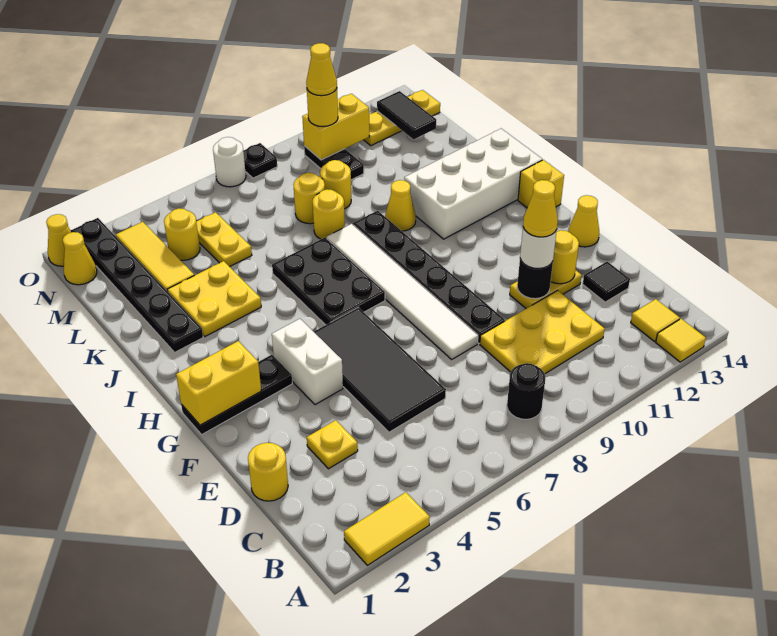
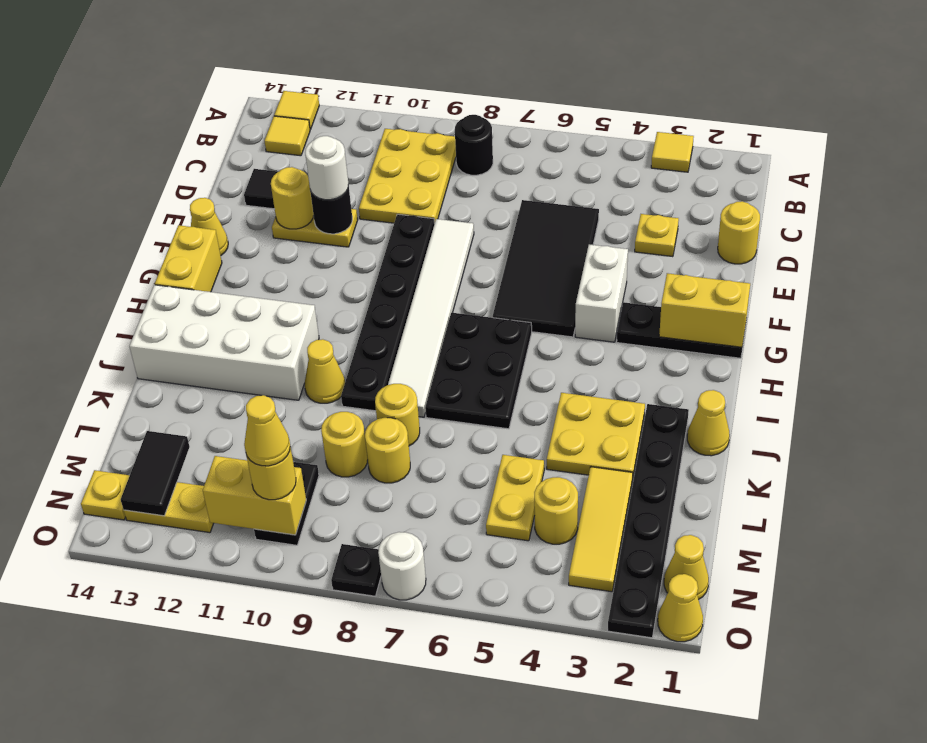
yellow 1x2 tile [344,492,430,565] -> yellow 1x1 tile [651,132,694,172]
yellow 2x3 plate [480,290,605,374] -> yellow 2x3 plate turned to [359,129,456,223]
yellow 1x1 cone [523,180,558,237] -> yellow 1x1 cone moved to [687,390,730,456]
yellow 1x1 brick [518,160,564,208] -> yellow 1x2 brick [155,225,222,292]

